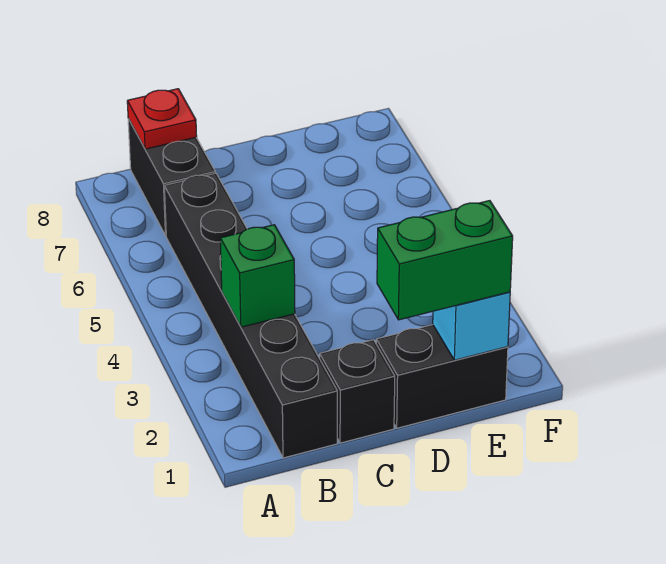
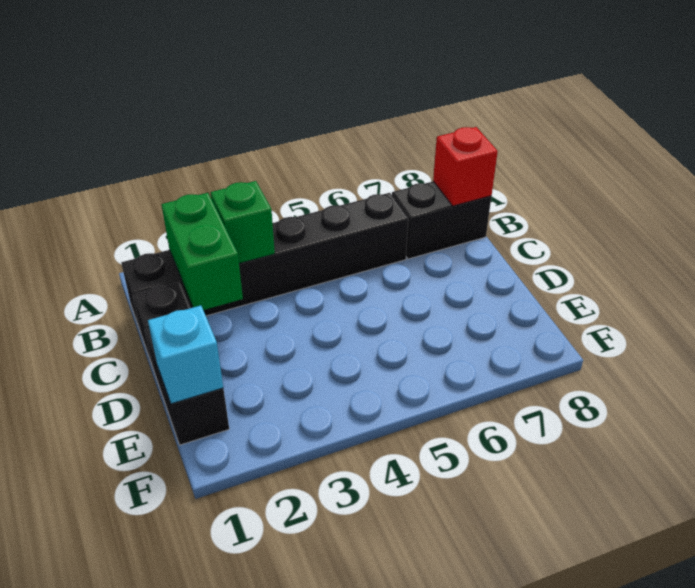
red 1x1 plate [127,89,197,149] -> red 1x1 brick [433,127,498,206]
green 1x2 brick [377,201,513,320] -> green 1x2 brick moved to [161,193,243,310]

